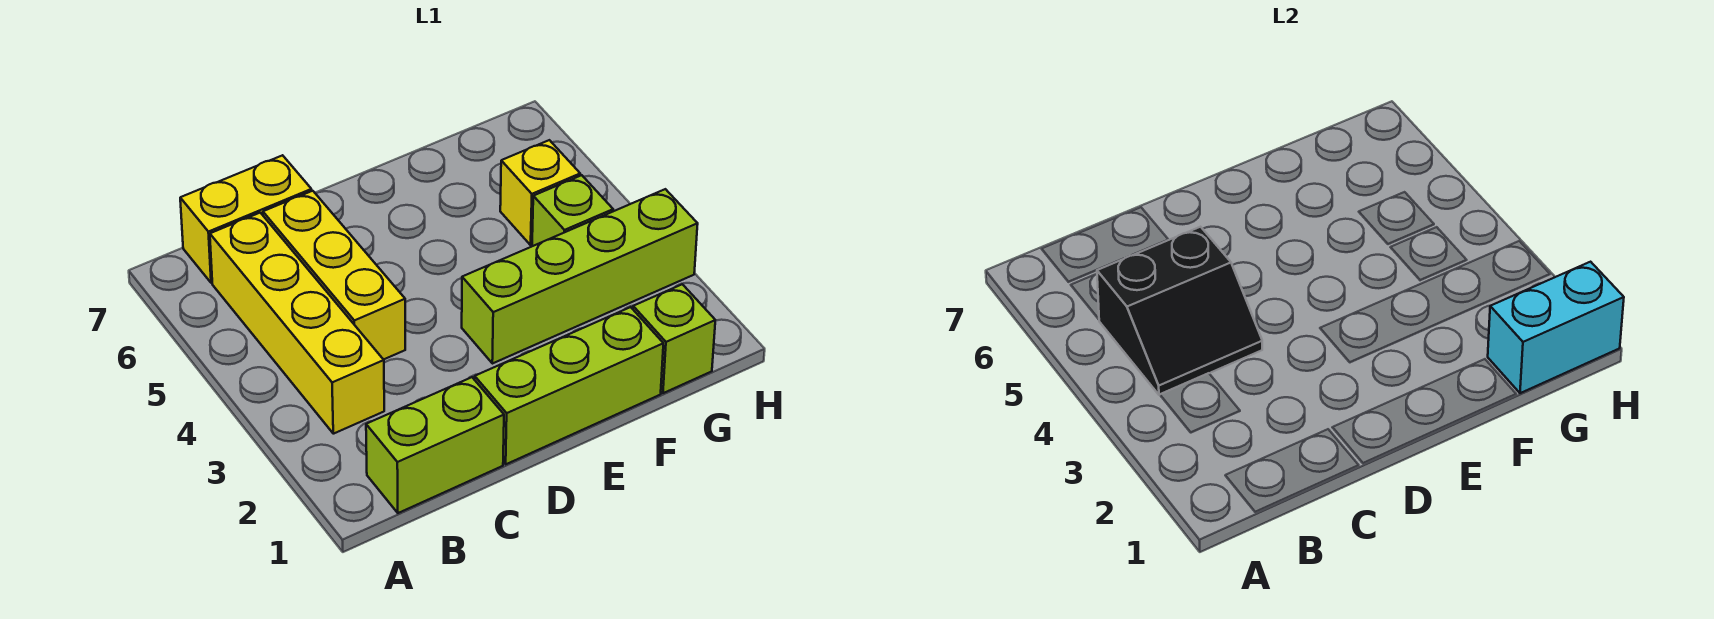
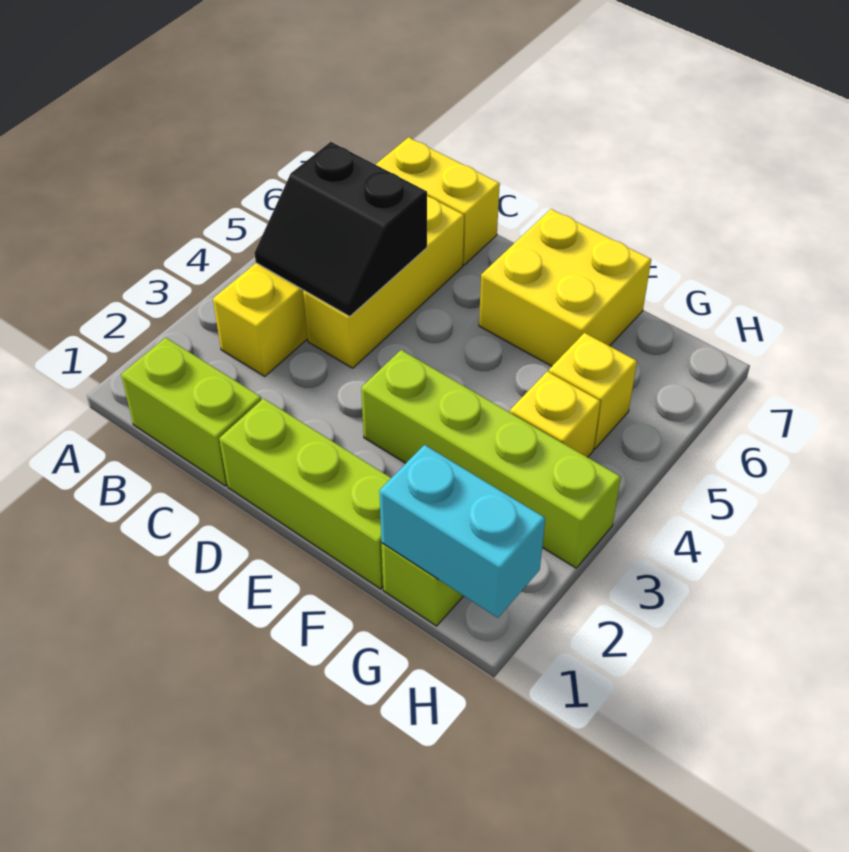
none -> yellow 2x2 brick [479,209,651,366]
lime 1x1 brick [532,175,613,246] -> yellow 1x1 brick [510,371,600,457]

